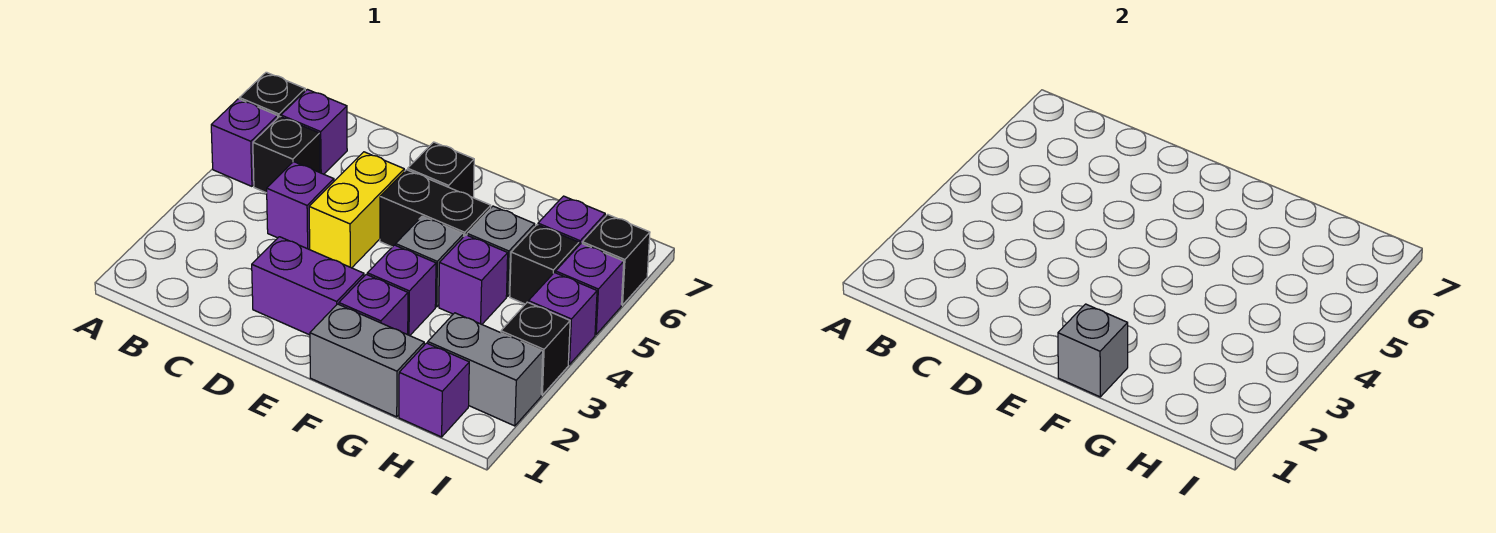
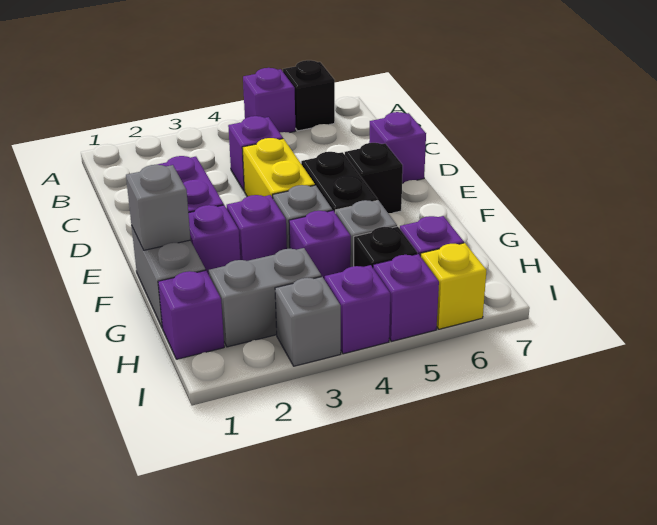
black 1x1 brick [253,116,320,193] -> none
purple 1x1 brick [281,89,347,174] -> purple 1x1 brick moved to [369,112,426,183]
yellow 1x2 brick [309,152,404,268] -> yellow 1x2 brick turned to [242,138,315,198]
grey 1x2 brick [428,313,543,426] -> grey 1x2 brick turned to [209,248,321,347]
black 1x1 brick [501,302,570,395] -> grey 1x1 brick [275,277,341,366]
black 1x1 brick [582,214,650,305] -> yellow 1x1 brick [421,243,487,329]

